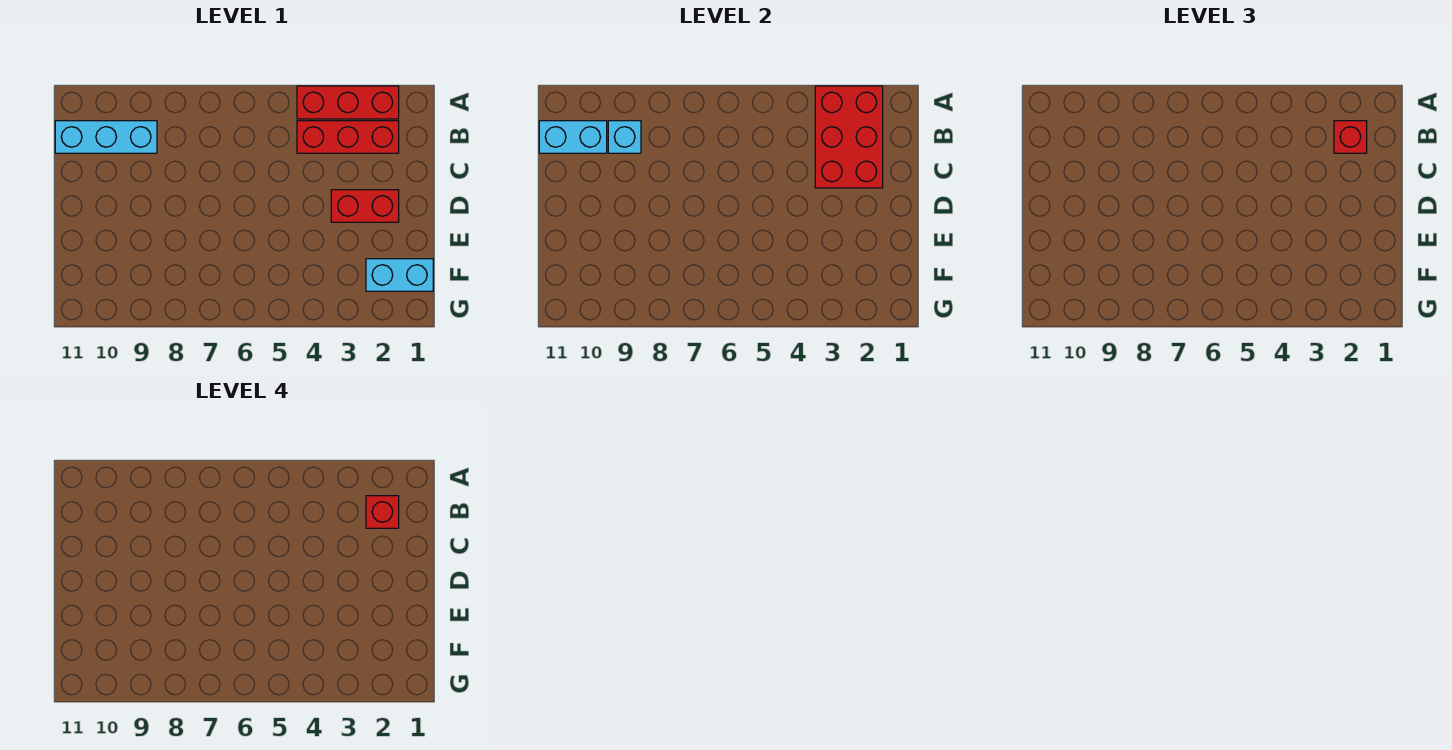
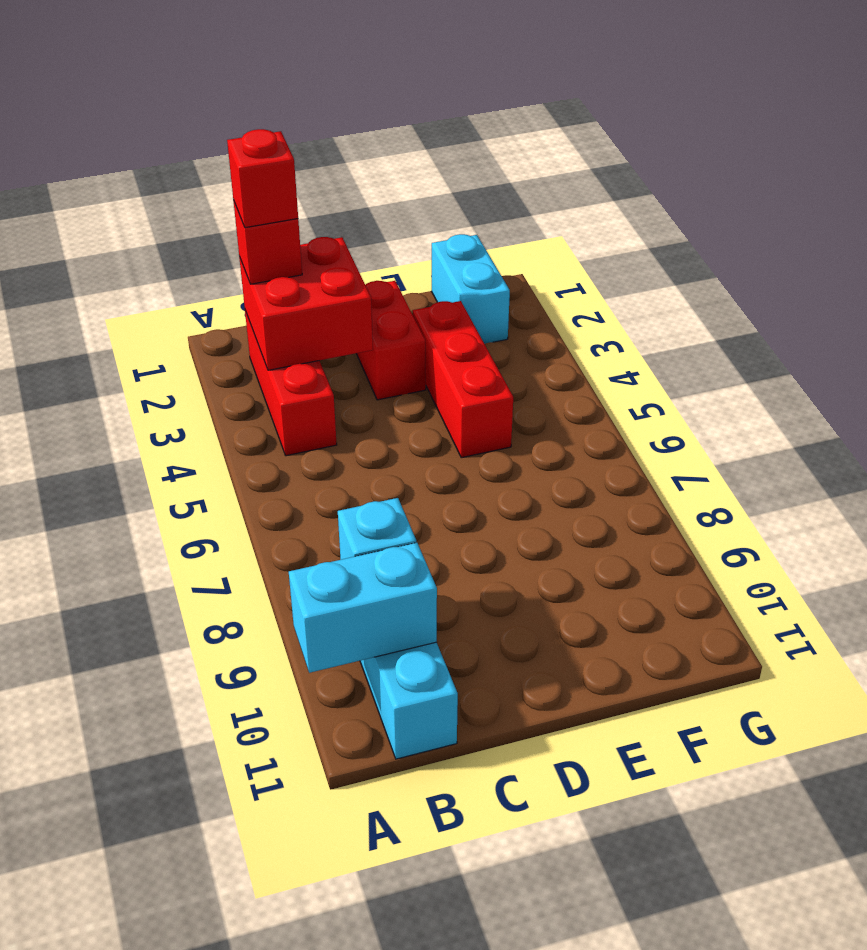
red 1x3 brick [297,86,399,119] -> red 1x3 brick moved to [413,301,513,458]
red 2x3 brick [815,86,883,188] -> red 2x2 brick [239,237,373,370]
cyan 1x2 brick [539,121,607,153] -> cyan 1x2 brick turned to [289,543,437,673]

